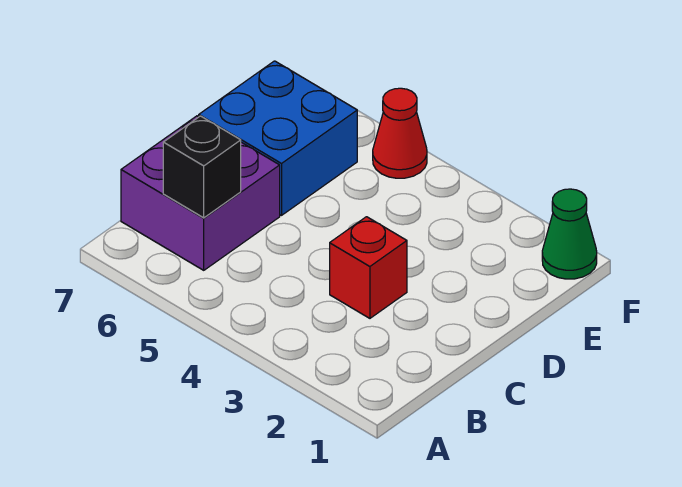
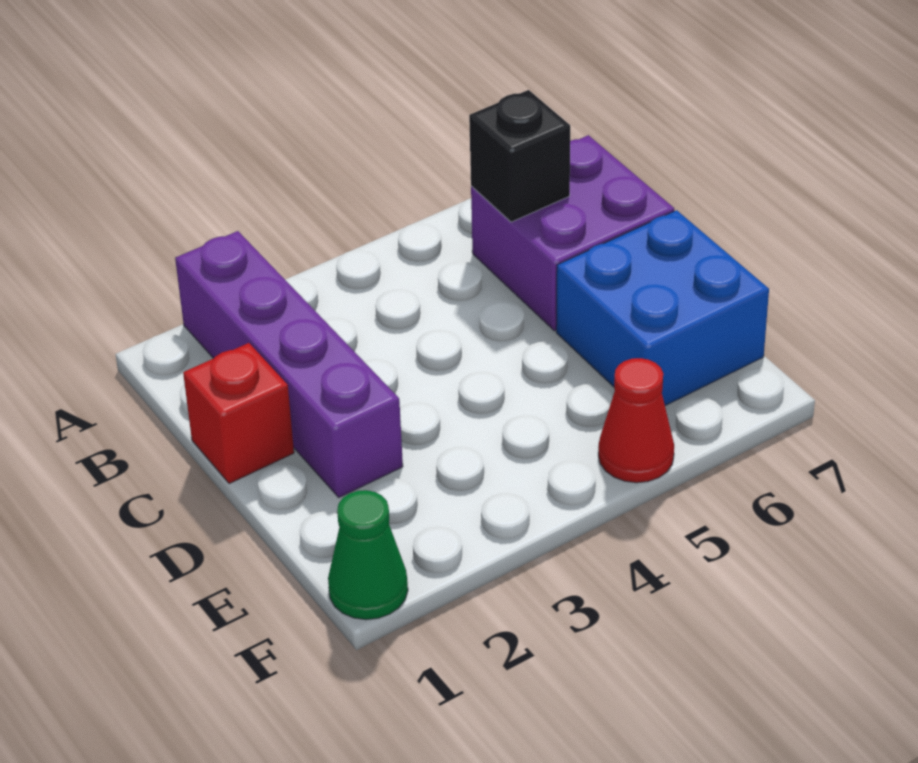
none -> purple 1x4 brick [175,231,403,497]
red 1x1 brick [330,217,407,318] -> red 1x1 brick moved to [183,343,294,484]

